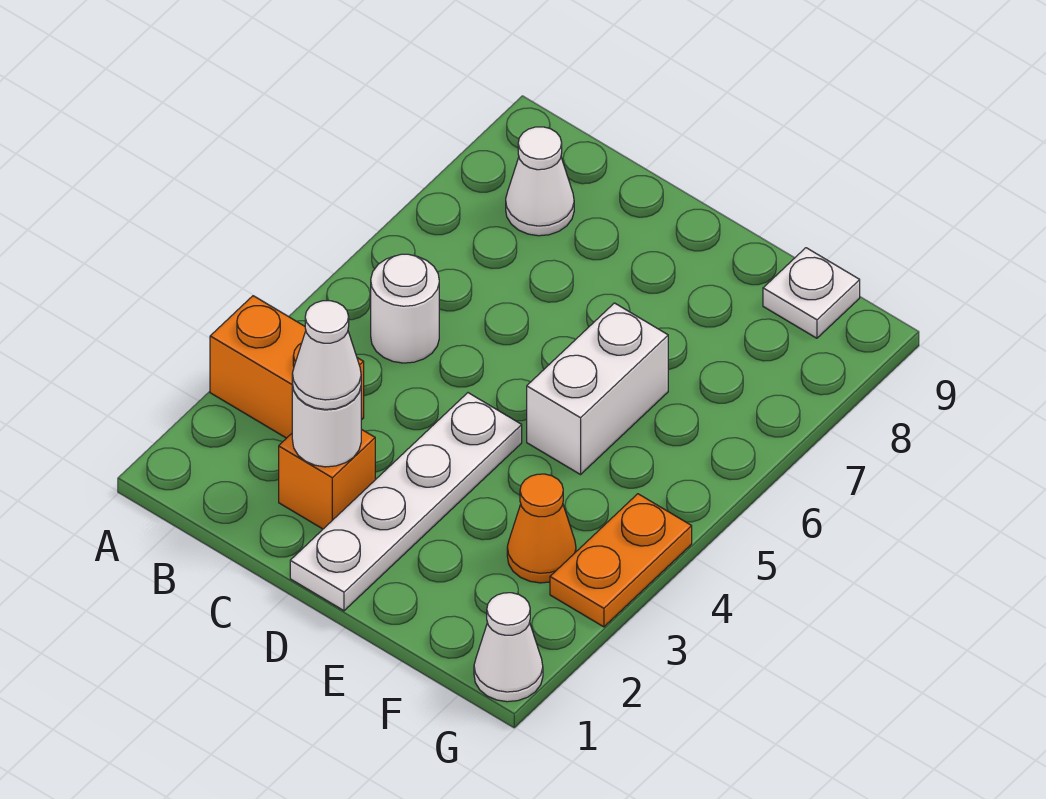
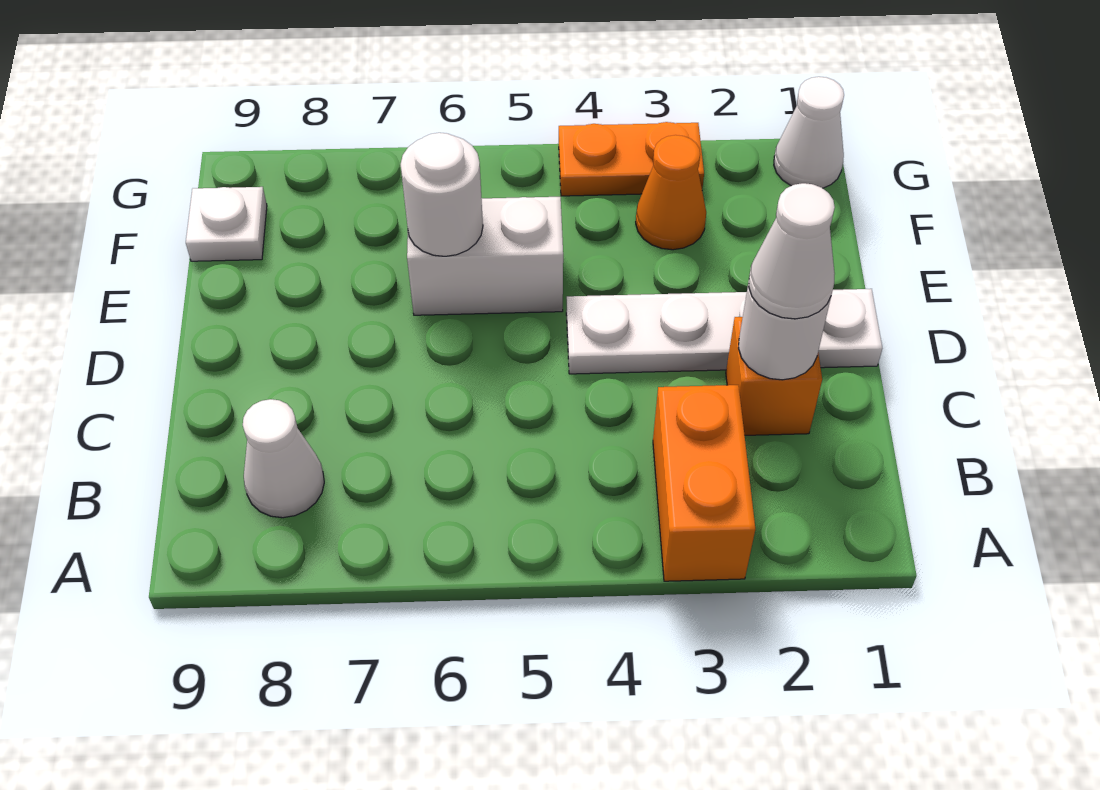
white 1x1 round brick [371,254,439,363] -> white 1x1 round brick moved to [401,133,483,256]

